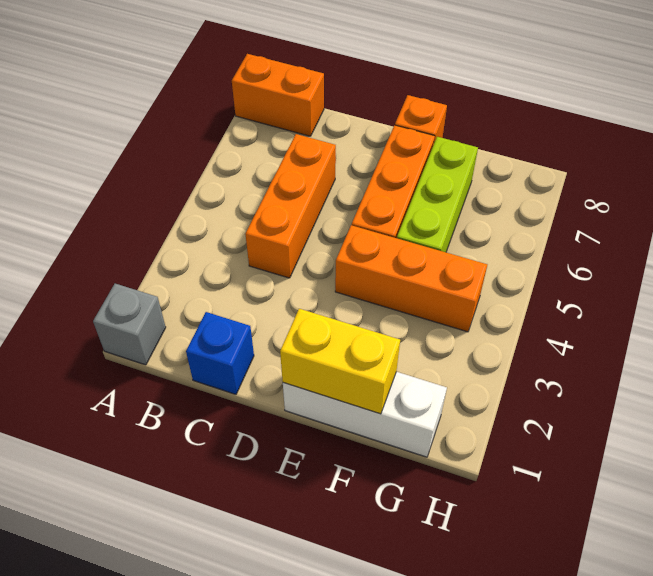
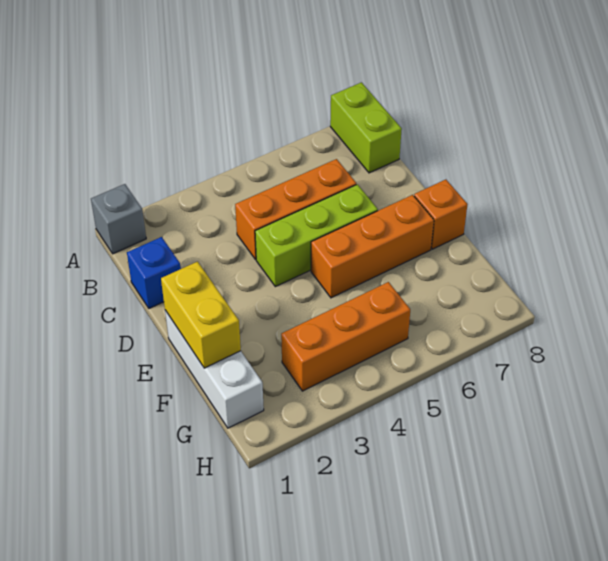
orange 1x2 brick [232,54,324,136] -> lime 1x2 brick [330,82,402,173]
orange 1x3 brick [335,225,487,332] -> orange 1x3 brick turned to [281,282,410,391]
lime 1x3 brick [397,137,478,252] -> lime 1x3 brick moved to [255,184,378,287]

